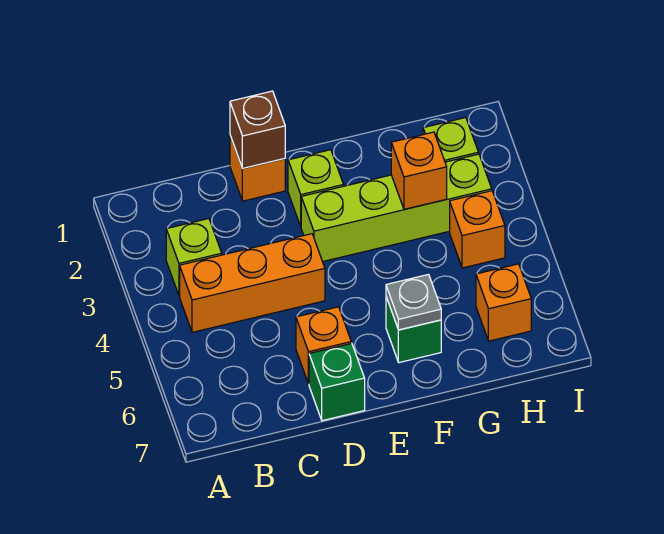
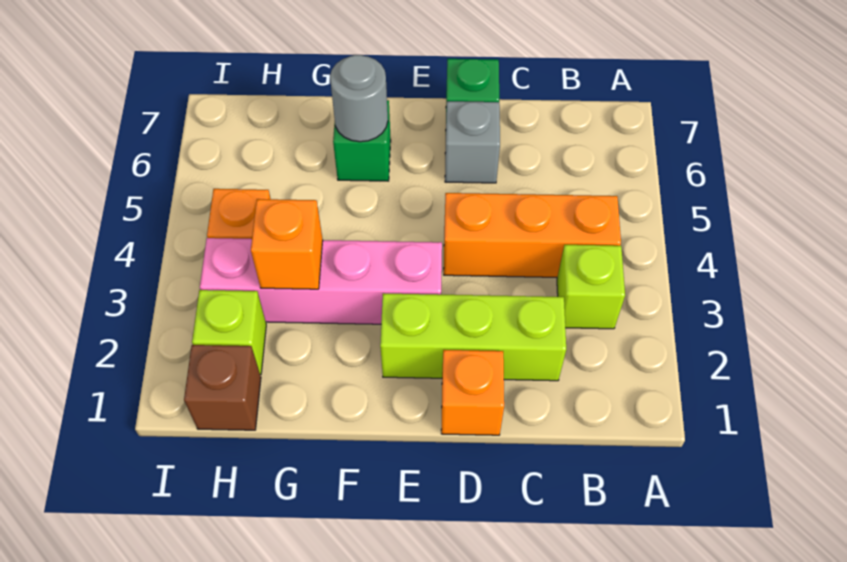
brown 1x1 brick [230,91,285,169] -> brown 1x1 brick moved to [184,345,261,430]
orange 1x1 brick [296,307,351,384] -> grey 1x1 brick [445,101,500,183]
lime 1x1 brick [288,150,344,226] -> lime 1x3 brick [380,293,566,381]
lime 1x4 brick [301,154,492,262] -> pink 1x4 brick [200,238,442,324]
grey 1x1 plate [386,274,441,330] -> grey 1x1 round brick [330,55,388,142]
orange 1x1 brick [476,264,531,341] -> none

